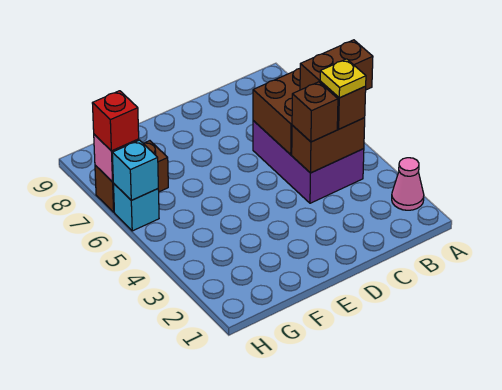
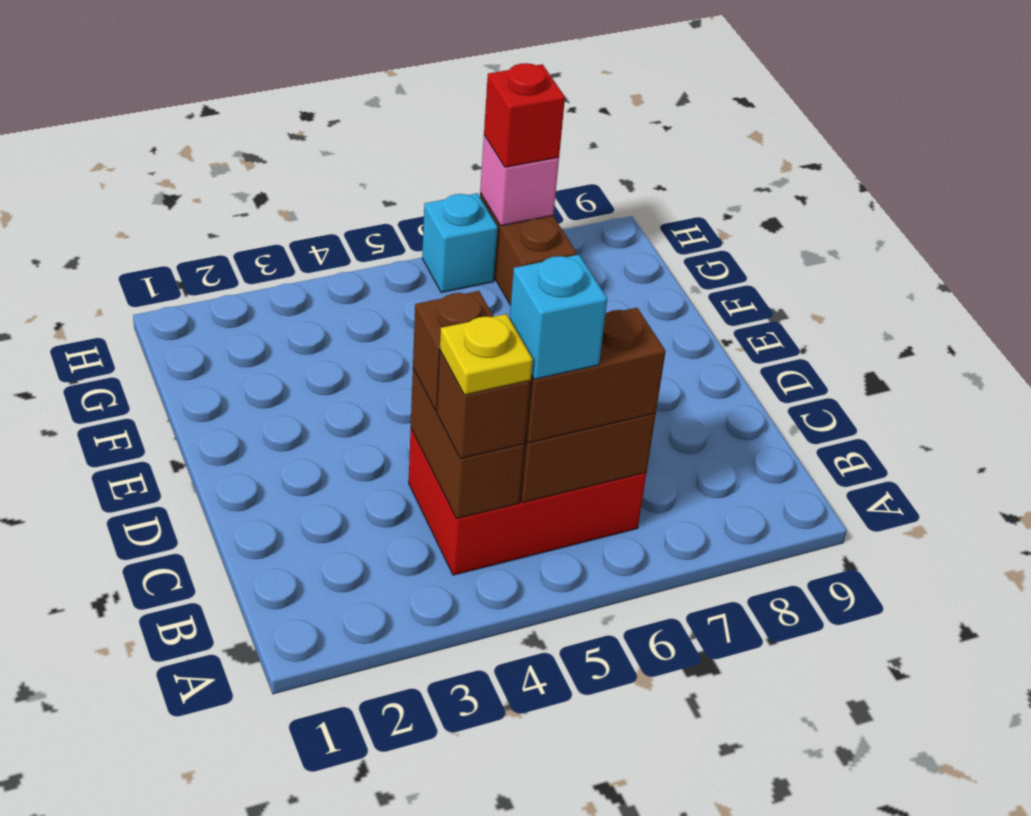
pink 1x1 cone [392,158,424,210] -> none
brown 1x2 brick [300,40,373,90] -> brown 1x2 brick turned to [525,308,666,443]
purple 2x3 brick [253,121,364,203] -> red 2x3 brick [409,429,646,575]
cyan 1x1 brick [112,140,158,200] -> cyan 1x1 brick moved to [510,255,607,379]

